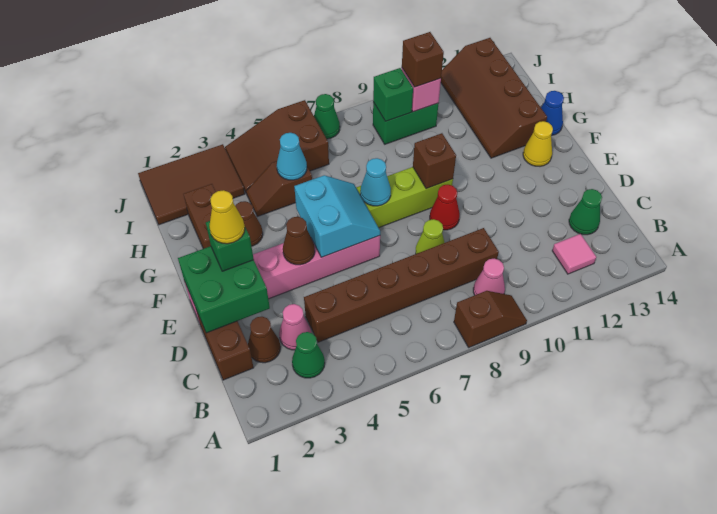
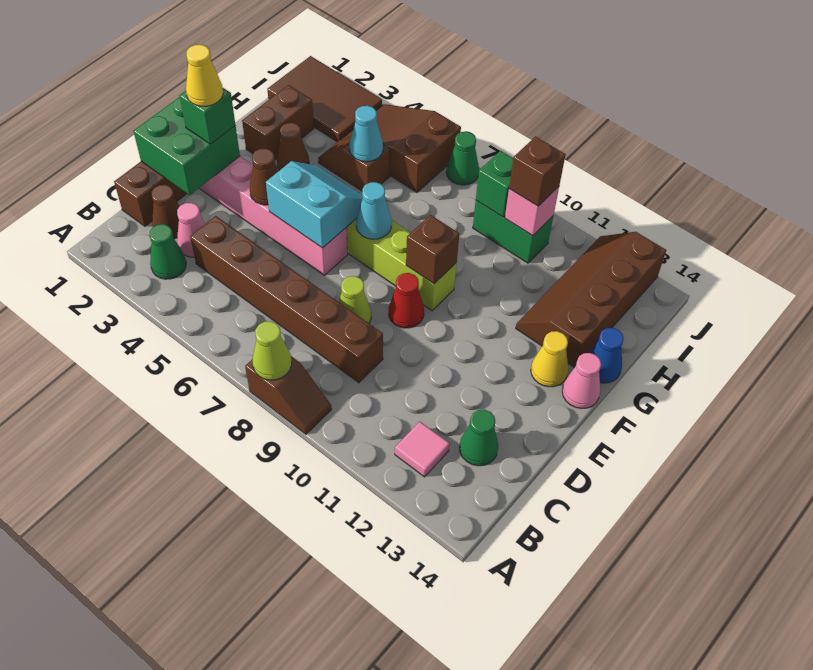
none -> lime 1x1 cone [252,321,292,380]
pink 1x1 cone [473,259,505,295] -> pink 1x1 cone moved to [562,353,601,409]
cyan 2x2 slope [294,175,380,257] -> cyan 2x2 slope turned to [266,161,363,248]

